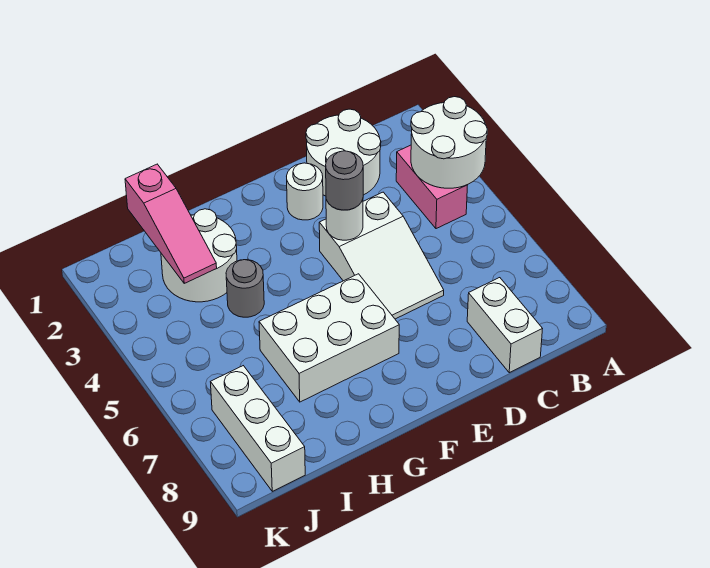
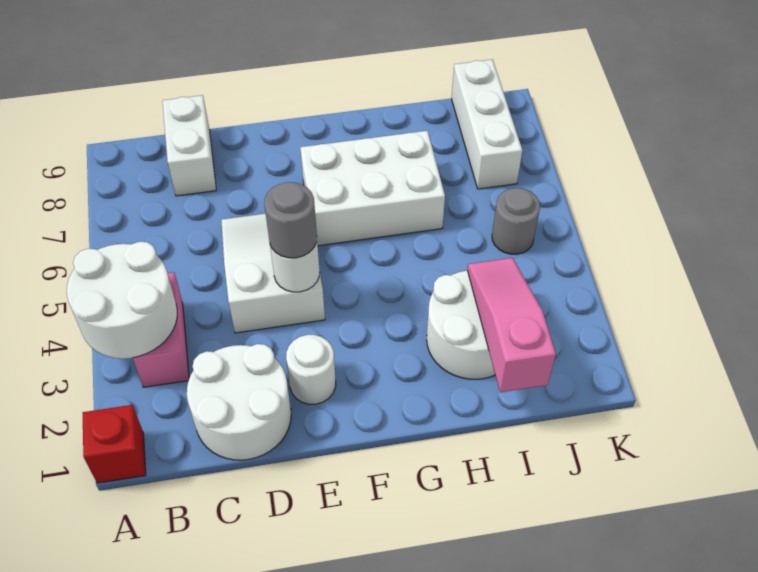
none -> red 1x1 brick [83,405,146,483]
grey 1x1 round brick [226,260,264,317] -> grey 1x1 round brick moved to [492,188,540,254]

